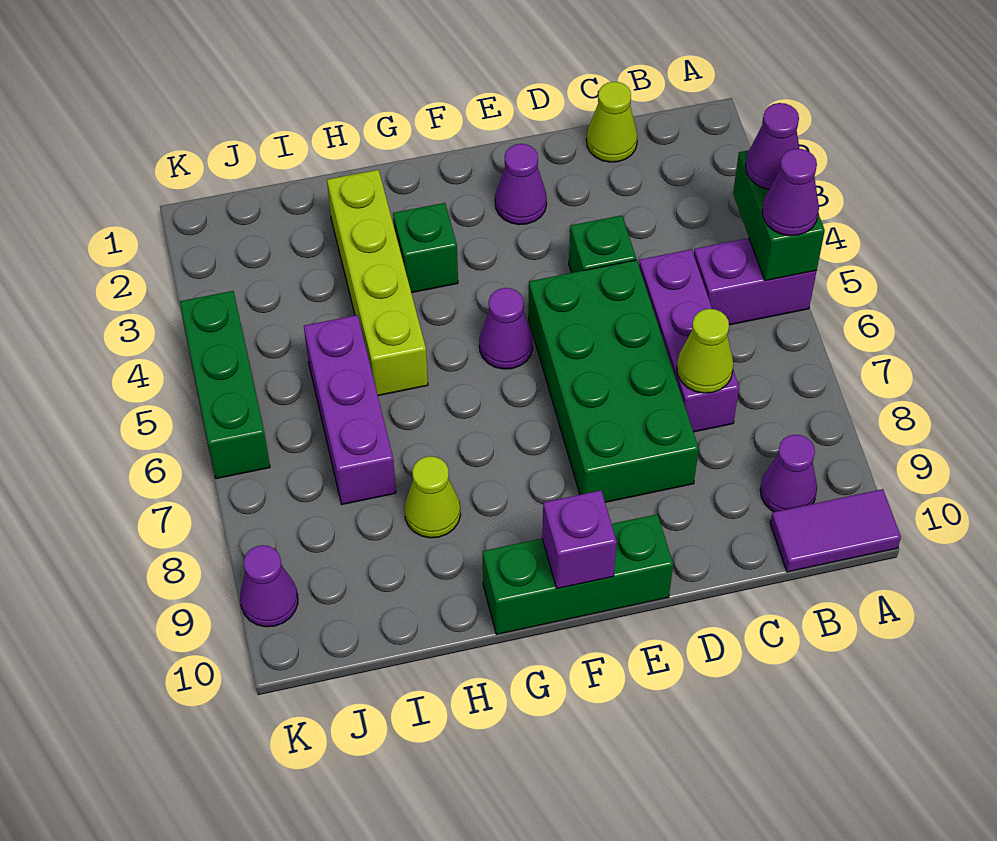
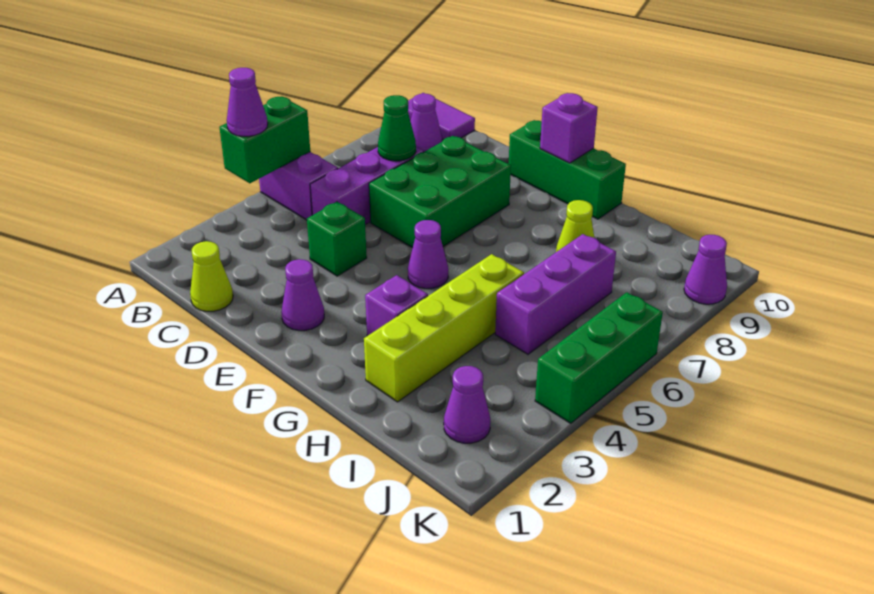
purple 1x1 cone [762,149,819,236] -> purple 1x1 cone moved to [444,366,491,443]
lime 1x1 cone [677,309,734,393] -> green 1x1 cone [378,95,416,161]
green 2x4 brick [528,260,699,502] -> green 2x3 brick [369,136,511,248]
green 1x1 brick [393,203,458,293] -> purple 1x1 brick [365,275,428,336]

